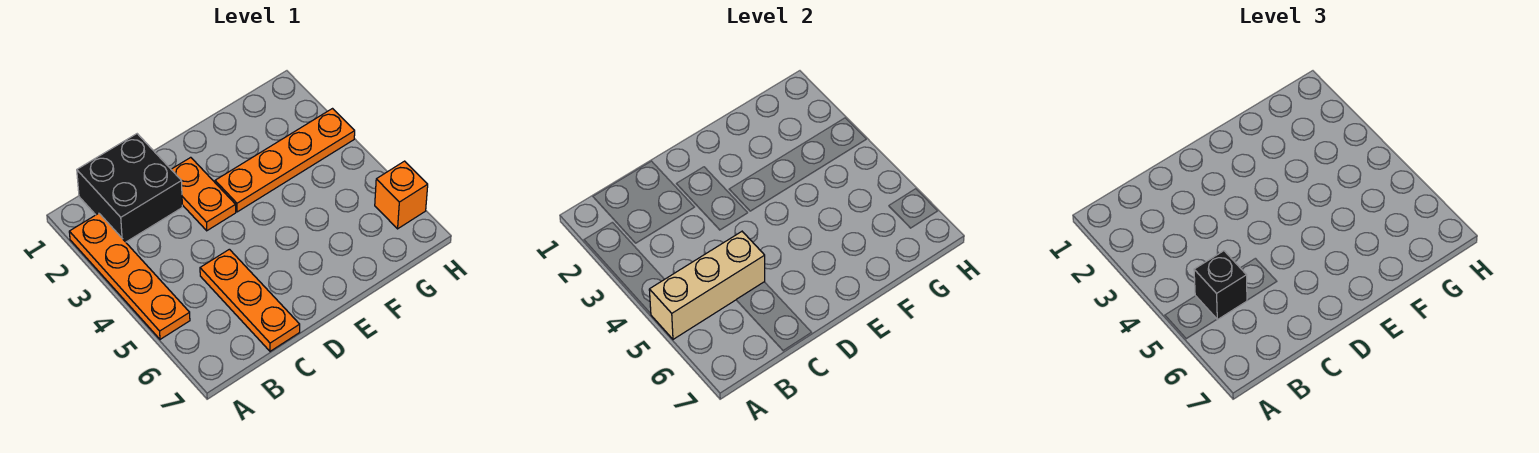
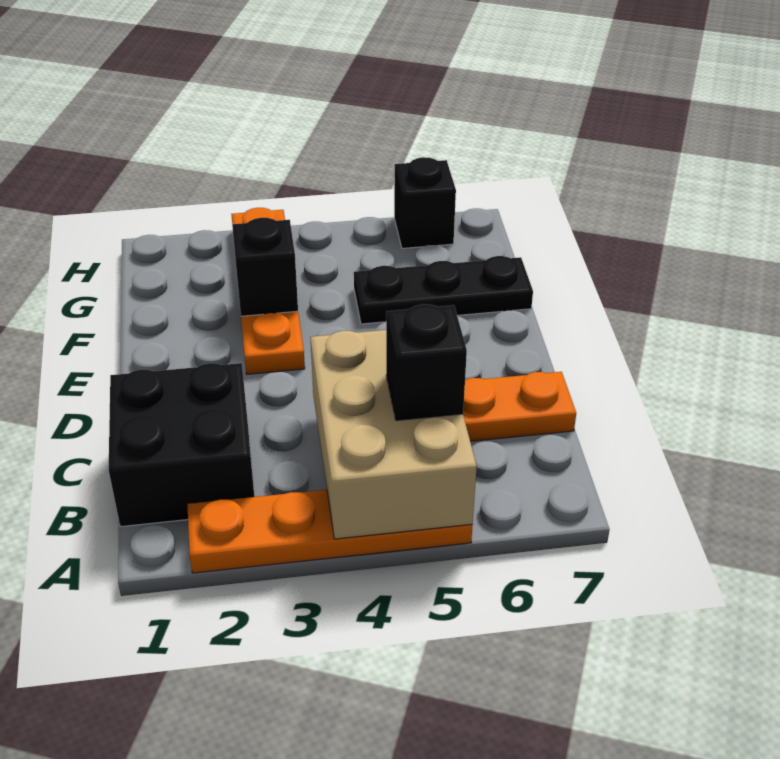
tan 1x3 brick [649,232,765,339] -> tan 2x3 brick [310,330,477,539]
orange 1x2 plate [171,157,236,231] -> none
none -> black 1x1 brick [232,218,298,316]
none -> black 1x3 plate [354,256,533,324]
orange 1x1 brick [375,161,428,229] -> black 1x1 brick [394,157,456,248]

